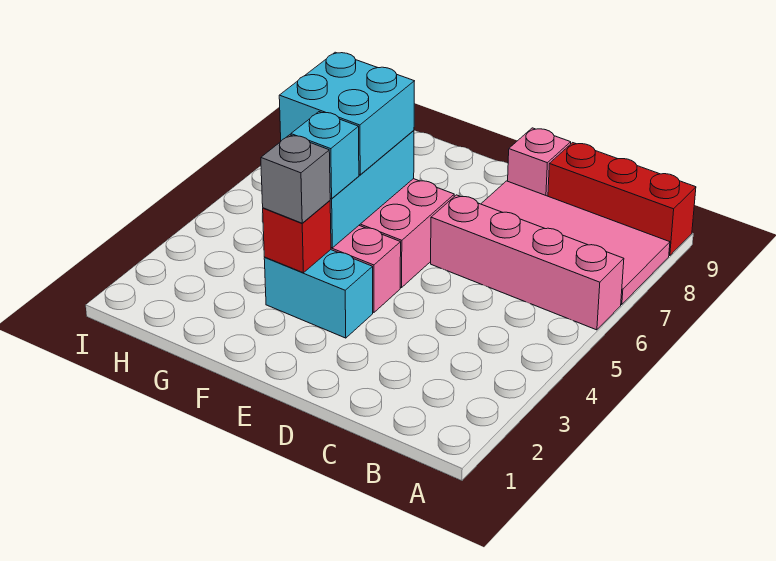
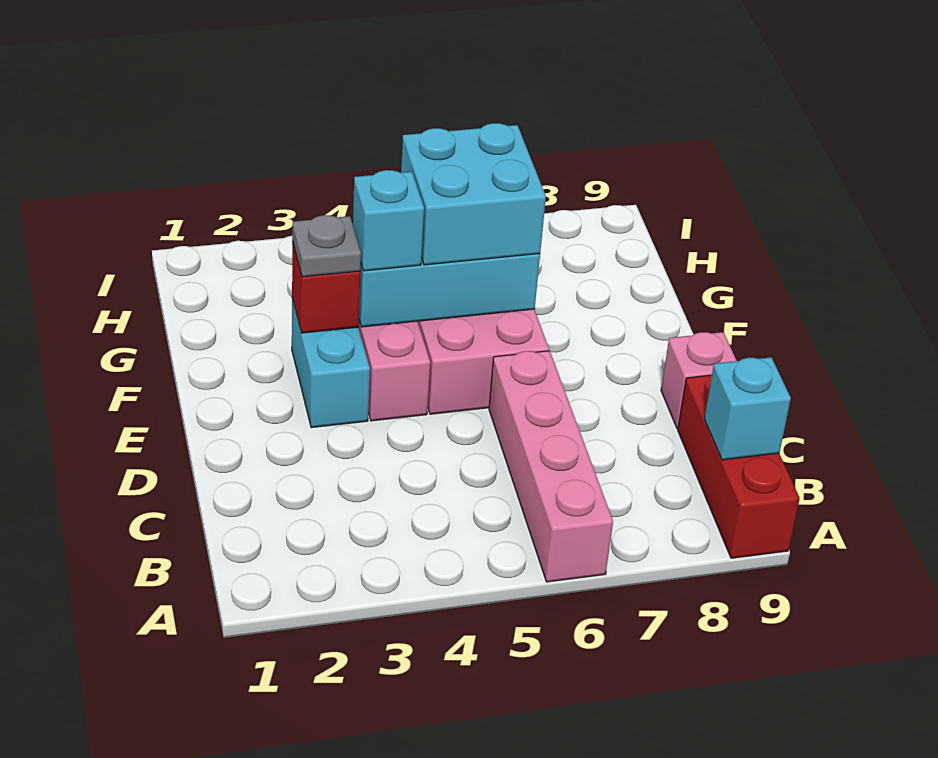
pink 2x4 tile [481,181,670,305] -> none
none -> cyan 1x1 brick [704,357,791,460]
grey 1x1 brick [261,135,330,223] -> grey 1x1 plate [292,215,361,277]

